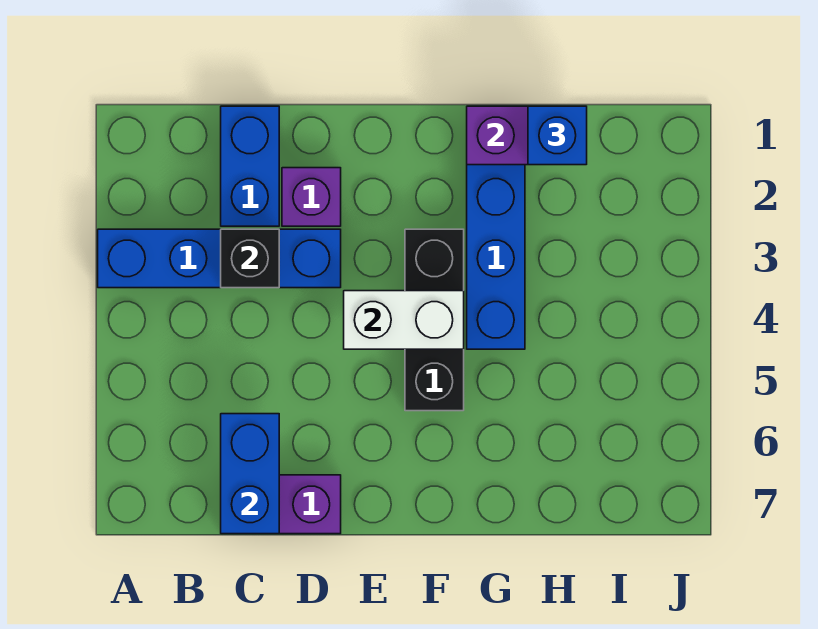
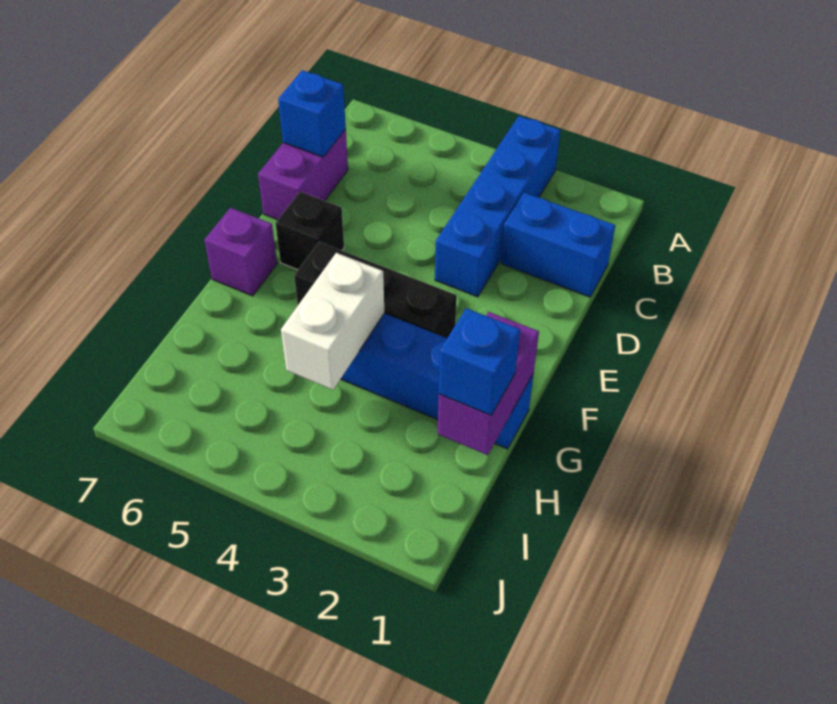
black 1x1 brick [221,229,279,288] -> black 1x1 brick moved to [275,192,344,270]
blue 1x2 brick [221,414,279,534] -> blue 1x1 brick [278,70,346,157]
purple 1x1 brick [282,168,341,226] -> purple 1x1 brick moved to [204,208,277,296]
white 1x2 brick [344,291,464,349] -> white 1x2 brick moved to [281,253,384,390]

